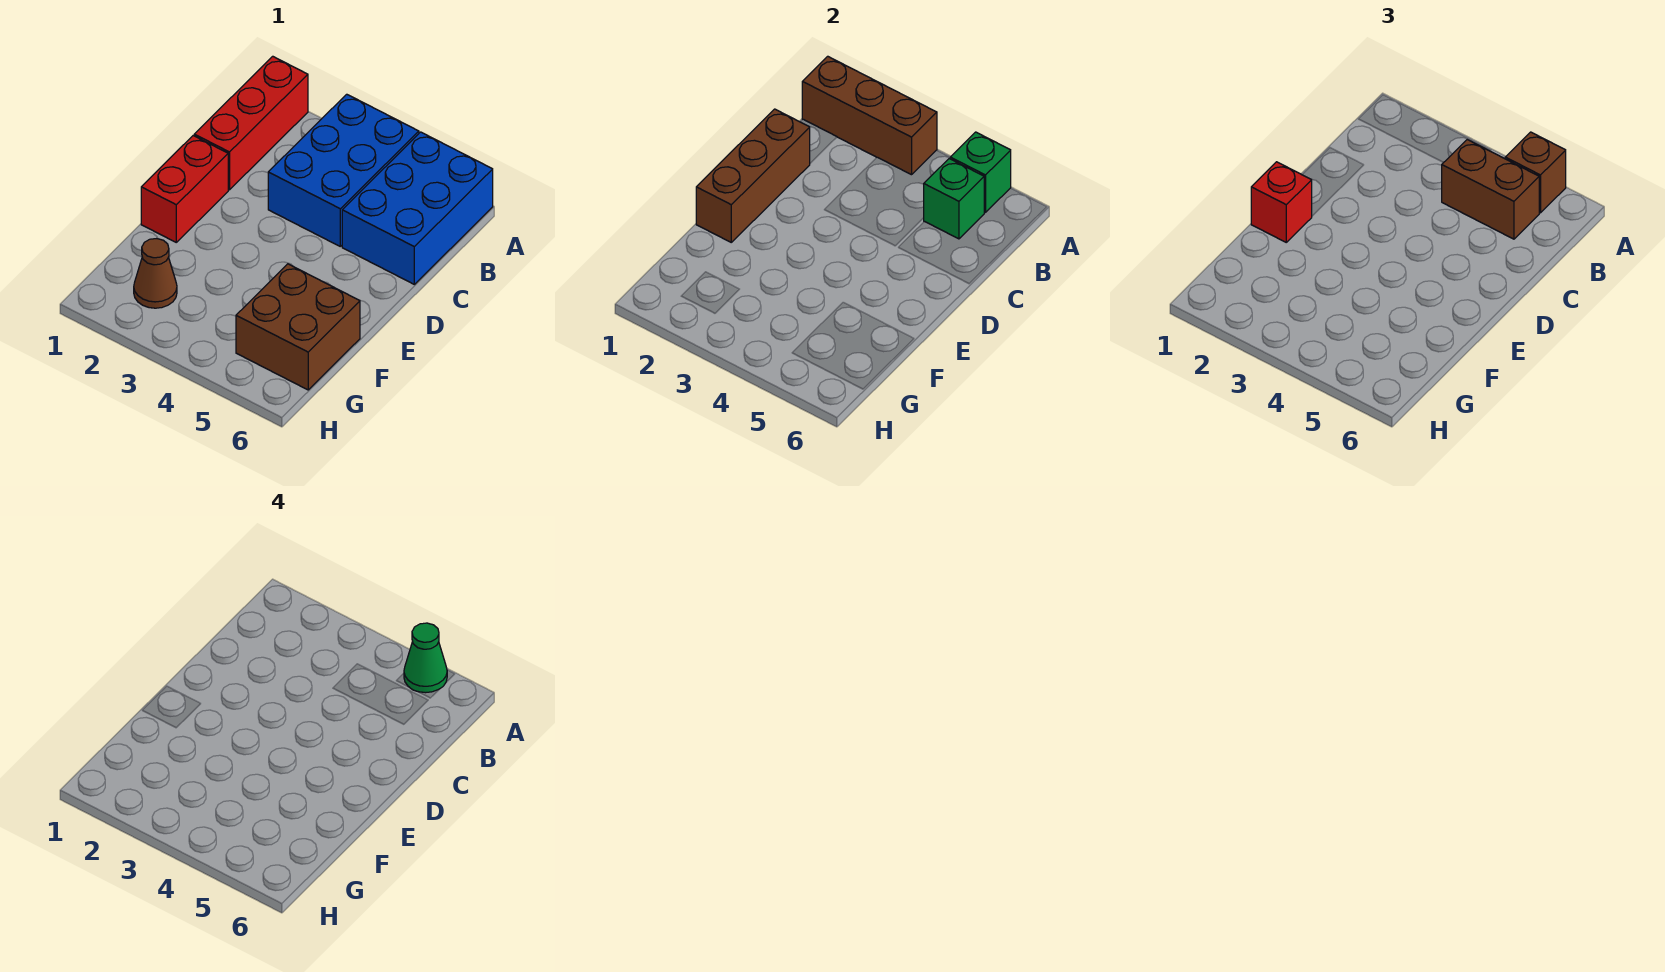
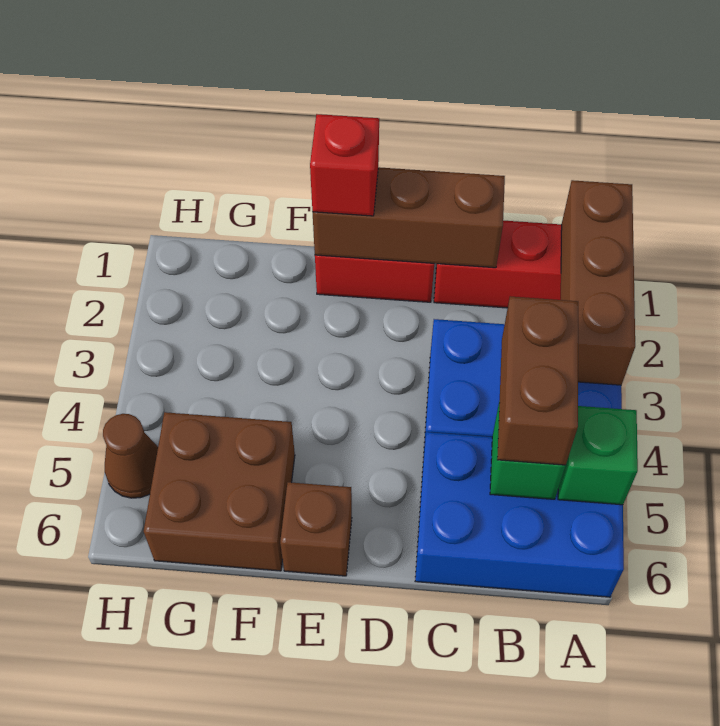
brown 1x1 brick [1505,132,1566,213] -> brown 1x1 brick moved to [280,482,352,576]
green 1x1 cone [404,623,447,693] -> none
brown 1x1 cone [134,239,177,308] -> brown 1x1 cone moved to [103,414,158,498]

